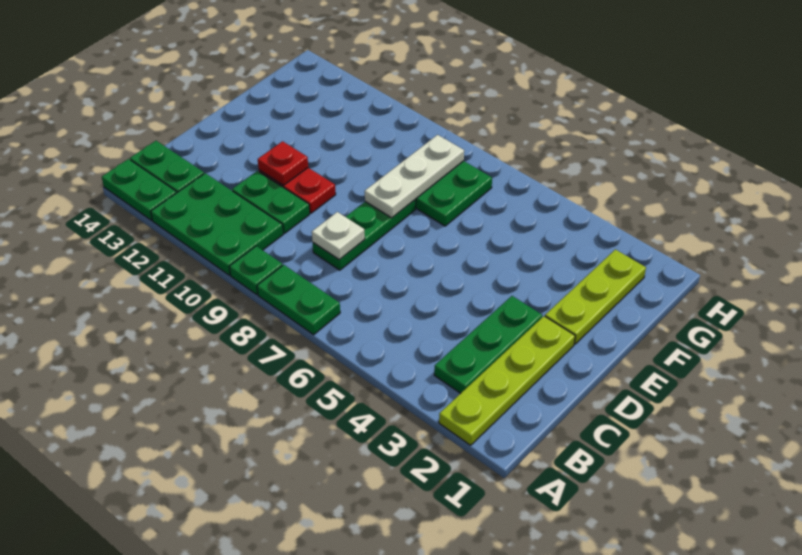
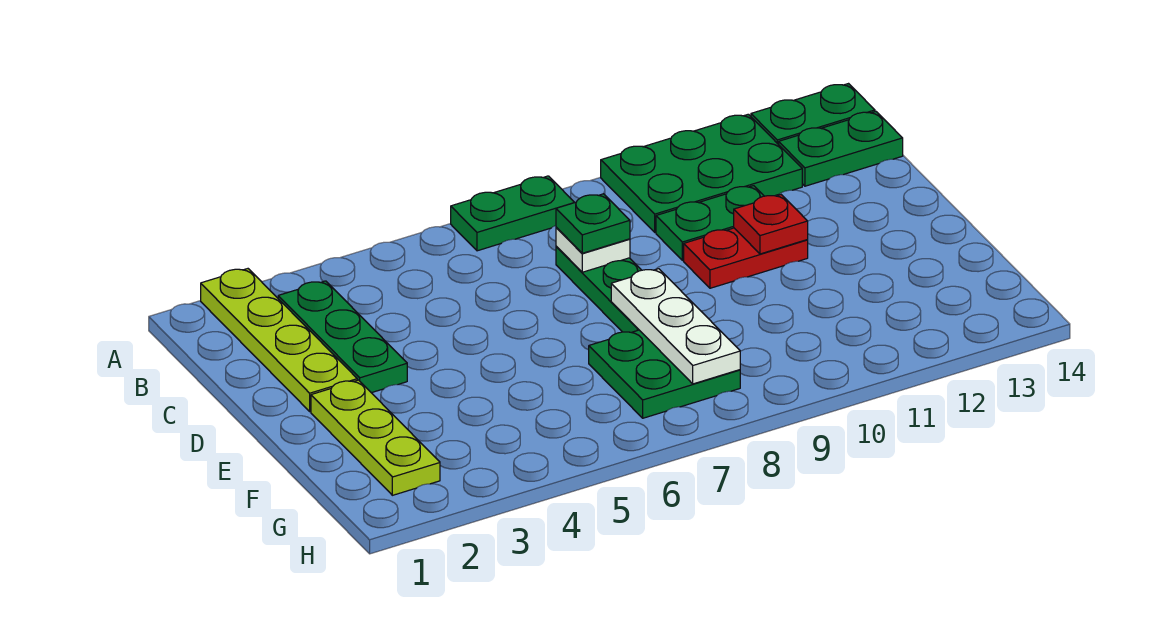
green 1x1 plate [229,246,283,294] -> green 1x1 plate moved to [556,194,630,253]

